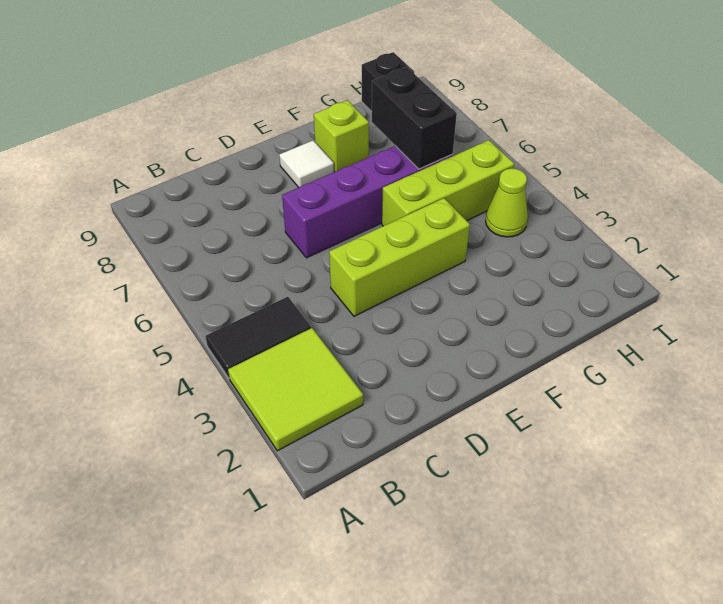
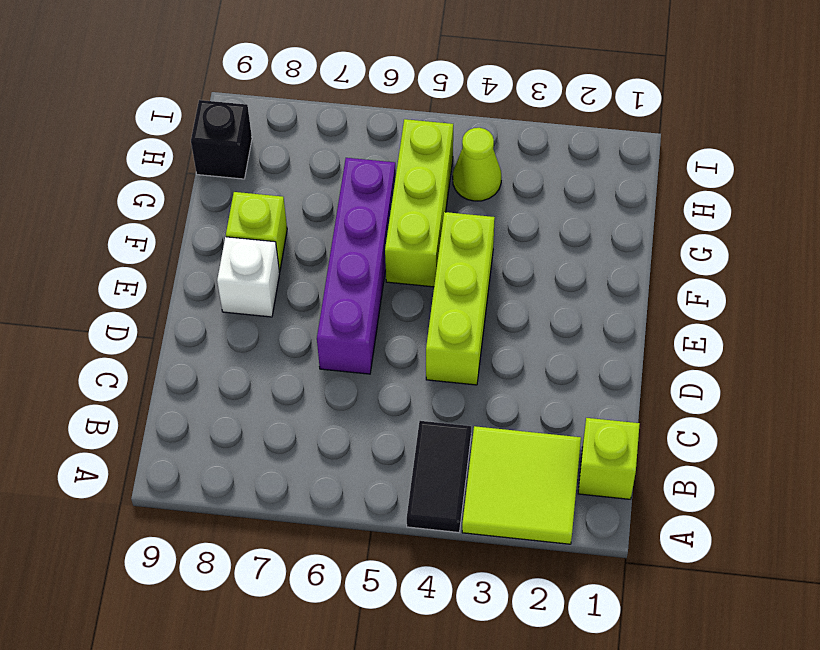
none -> lime 1x1 brick [578,418,640,499]
white 1x1 tile [279,141,334,187] -> white 1x1 brick [217,237,280,317]
black 1x2 brick [372,67,457,169] -> none

